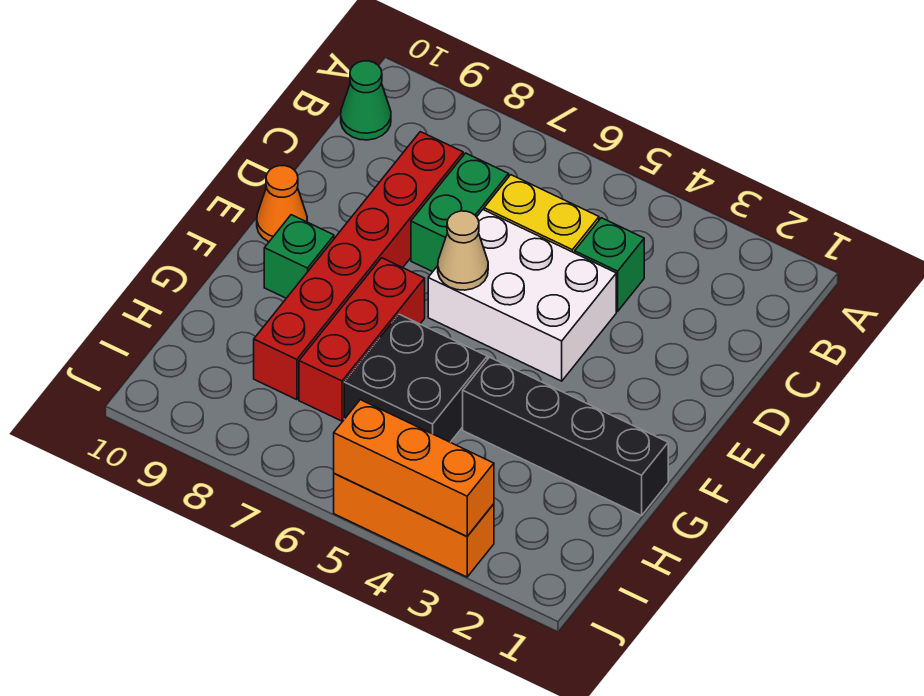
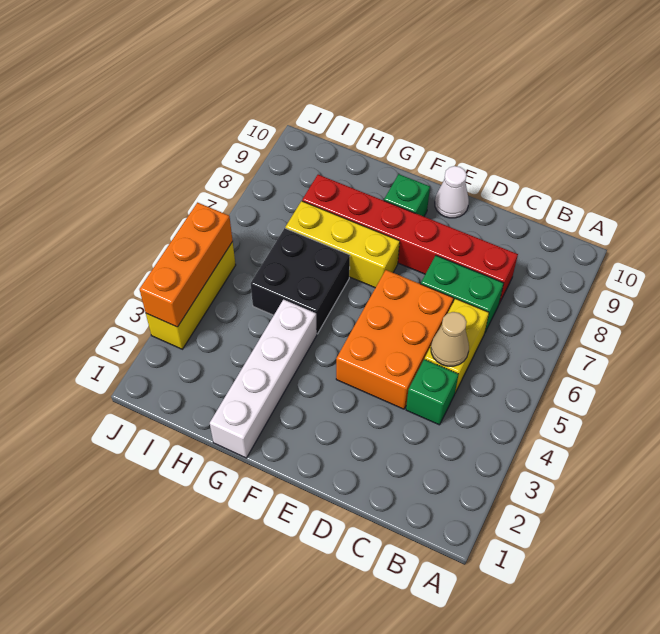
green 1x1 cone [341,61,391,140] -> none
white 2x3 brick [428,210,616,381] -> orange 2x3 brick [336,270,453,409]
tan 1x1 cone [438,211,488,290] -> tan 1x1 cone moved to [431,312,469,366]
orange 1x1 cone [257,166,307,242] -> white 1x1 cone [435,166,469,218]
red 1x3 brick [299,258,425,421] -> yellow 1x3 brick [285,201,400,288]
black 1x4 brick [463,357,668,516] -> white 1x4 brick [210,299,317,458]
orange 1x3 brick [334,473,494,577] -> yellow 1x3 brick [146,242,236,349]

